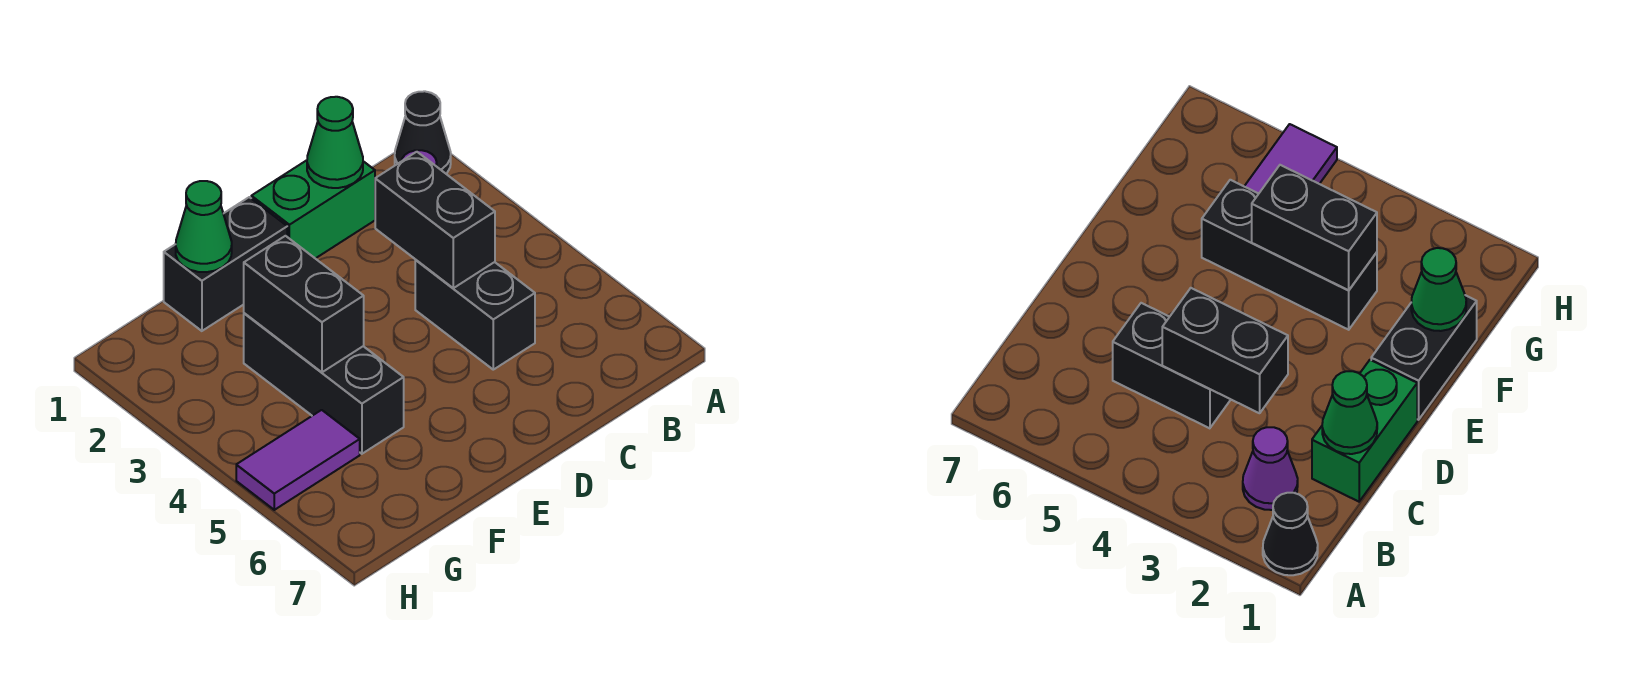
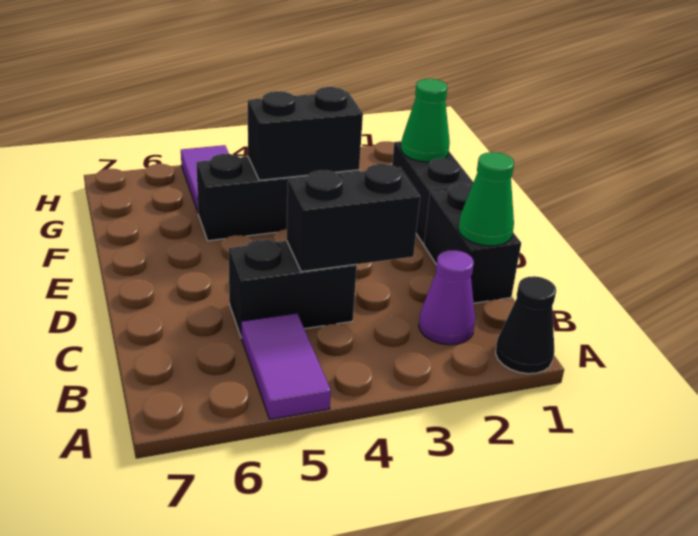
none -> purple 1x2 tile [242,314,331,419]
green 1x2 brick [251,160,375,259] -> black 1x2 brick [424,184,521,303]

